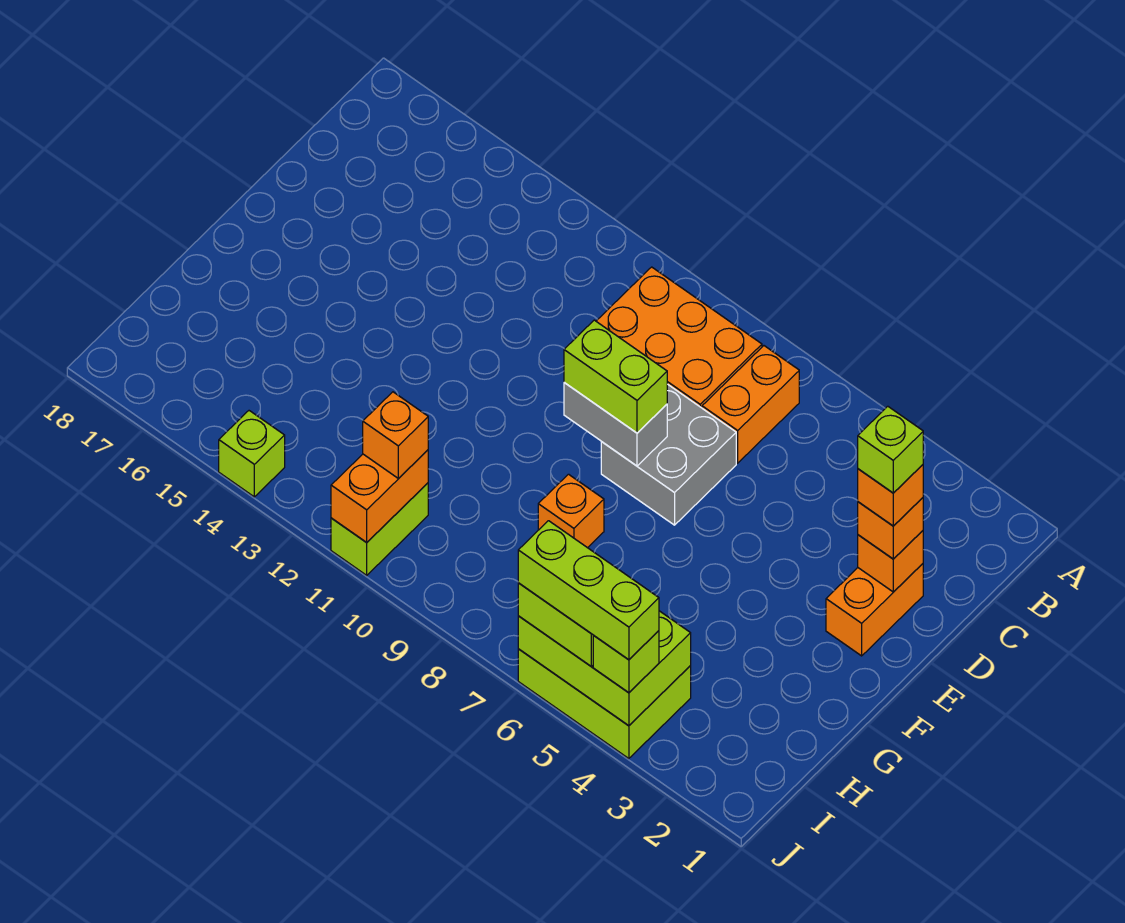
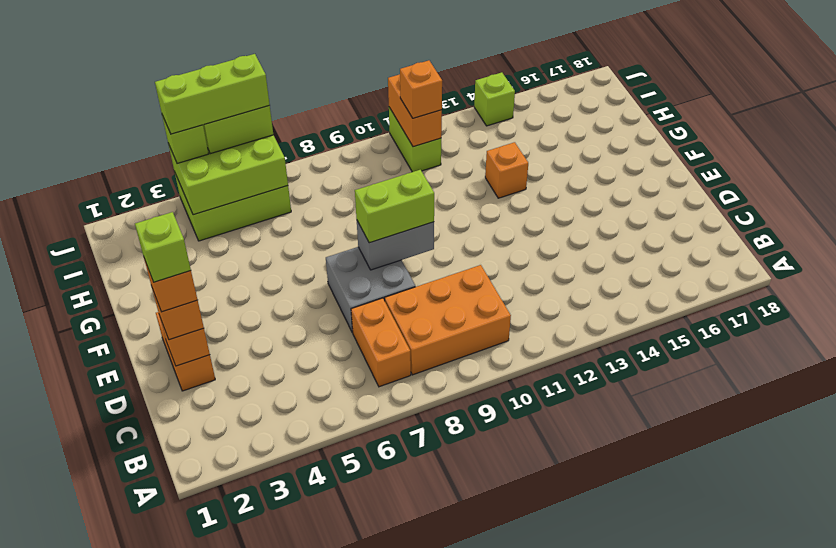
orange 1x1 brick [538,474,604,548] -> orange 1x1 brick moved to [485,142,528,198]

